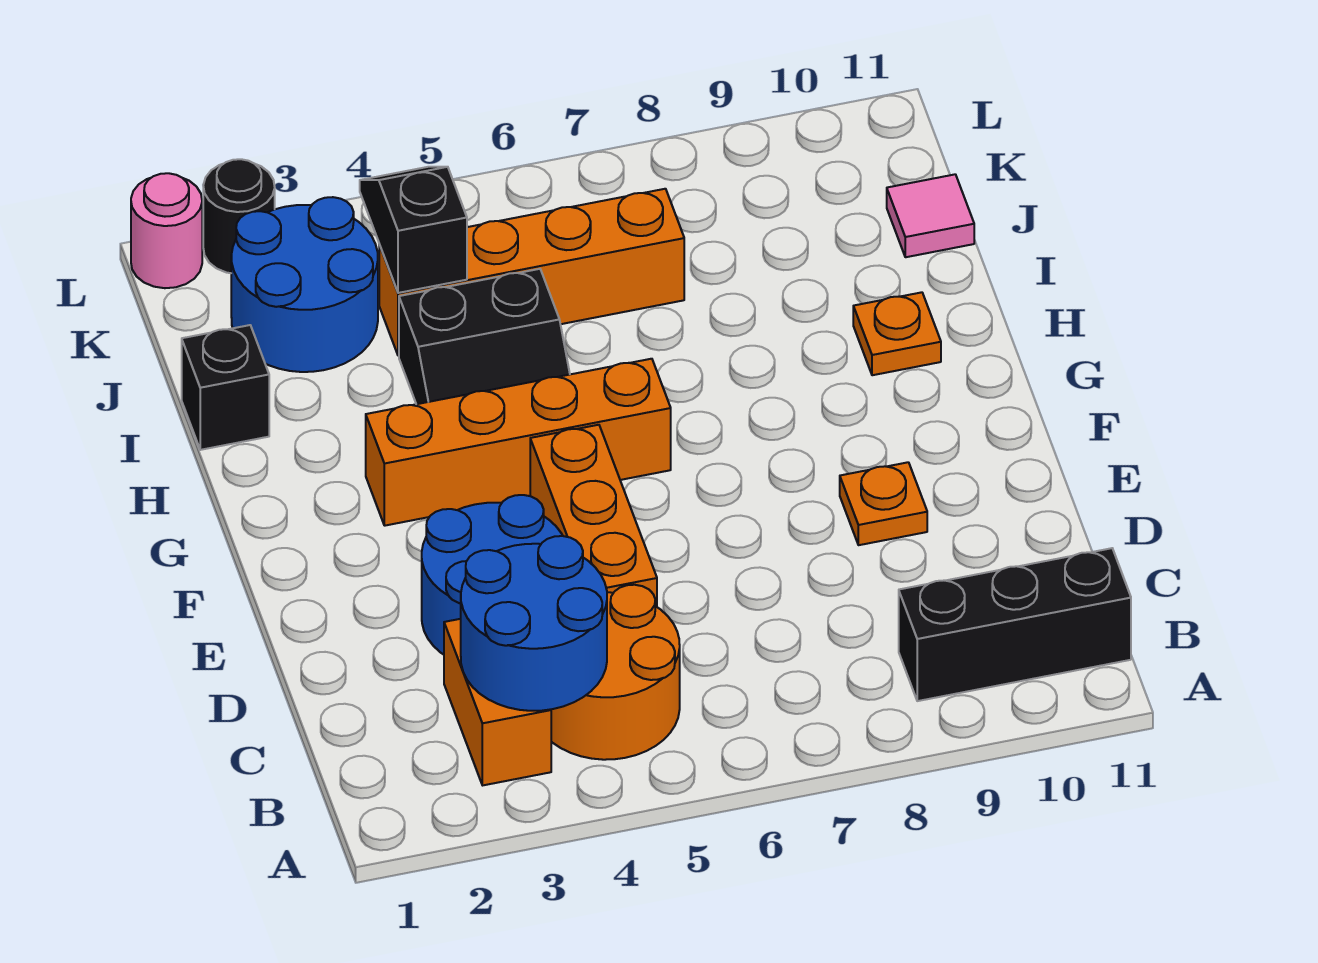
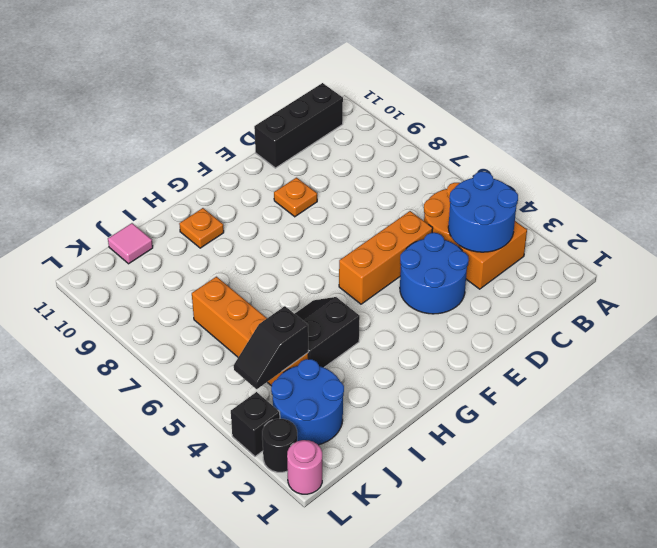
black 1x3 brick [899,548,1131,701] -> black 1x3 brick turned to [254,83,343,168]
orange 1x4 brick [366,359,671,526] -> none
black 2x2 slope [399,269,570,404] -> black 2x2 slope turned to [295,297,360,367]
black 1x1 brick [182,325,269,450] -> black 1x1 brick moved to [231,392,280,456]

